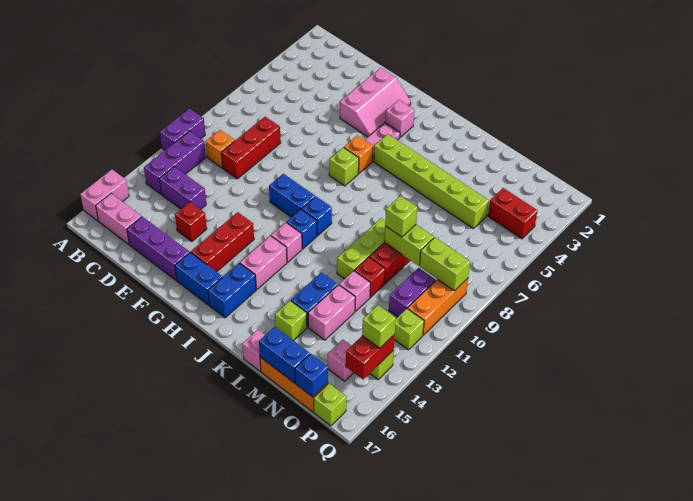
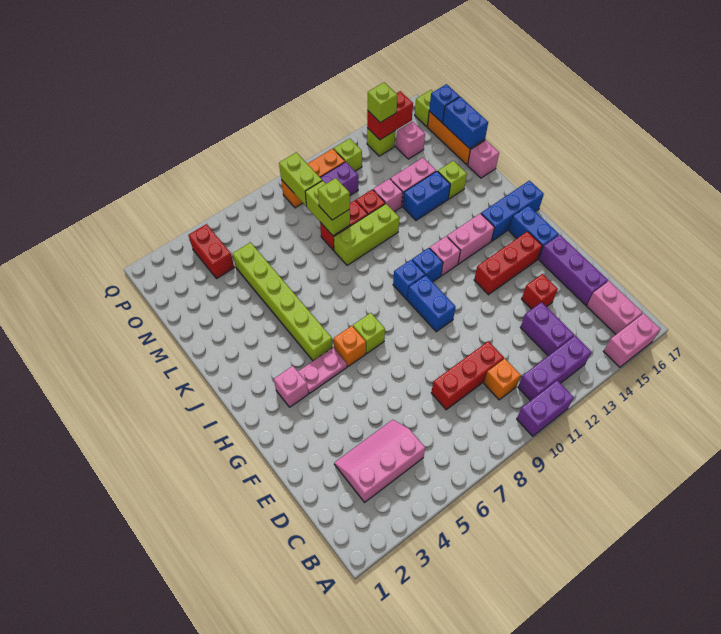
pink 2x3 slope [340,68,411,137] -> pink 2x3 slope moved to [334,420,425,502]
blue 1x2 brick [208,263,256,318] -> blue 1x3 brick [481,181,544,241]

